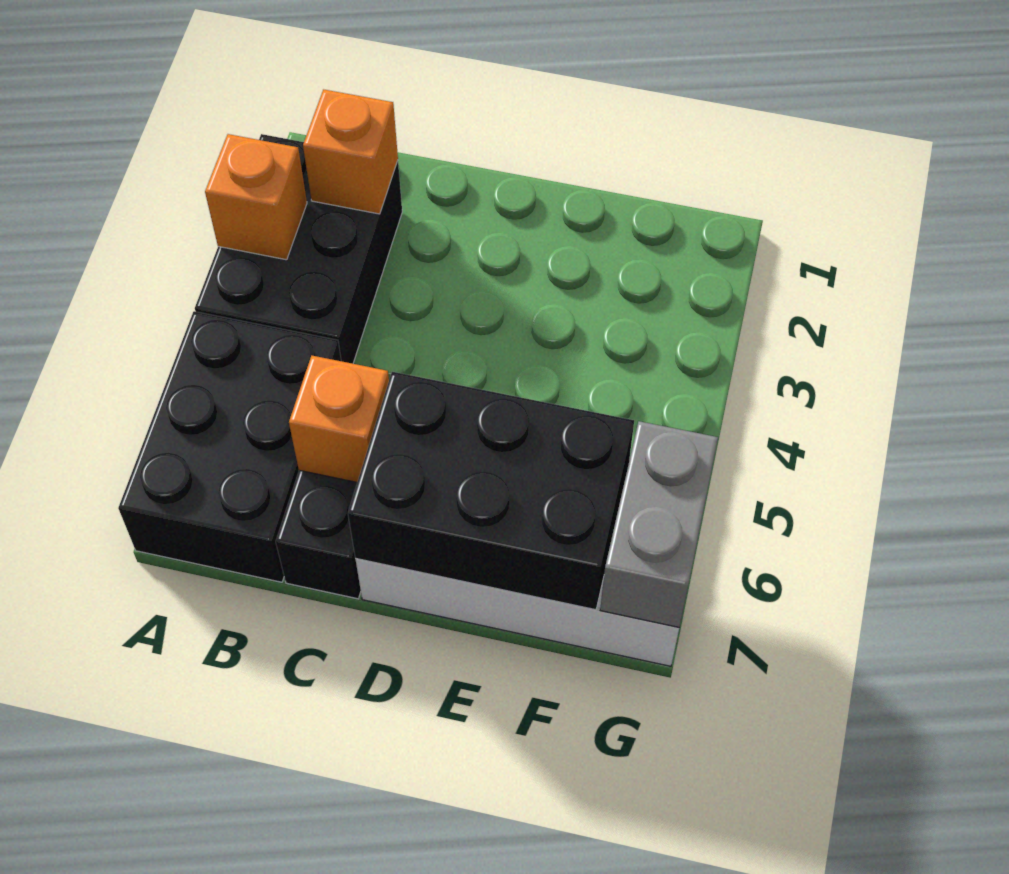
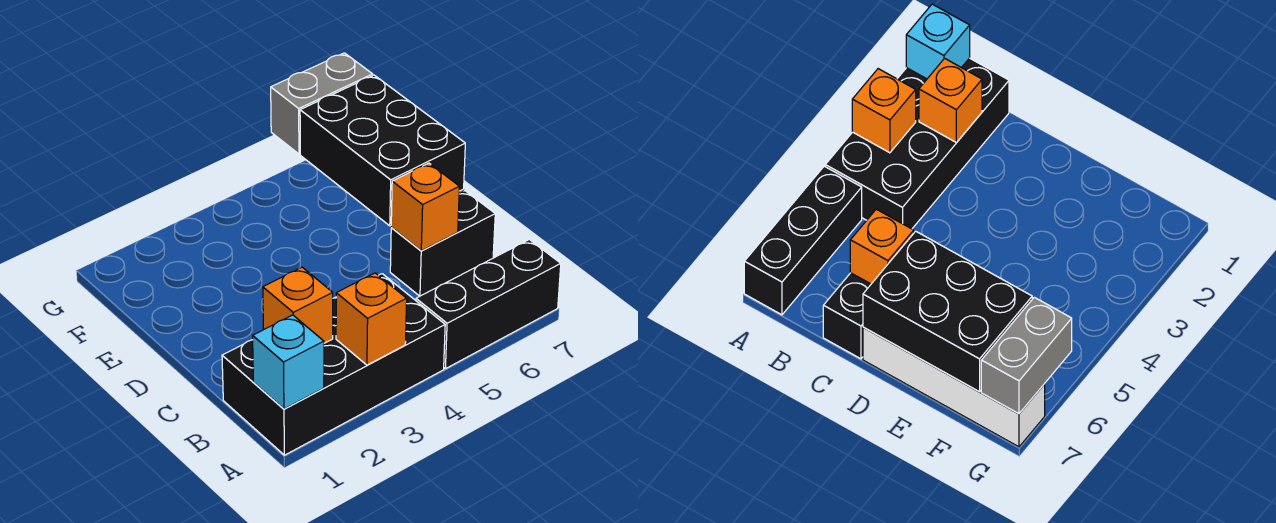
none -> cyan 1x1 brick [253,315,324,409]
black 2x3 brick [195,134,402,364] -> black 2x4 brick [222,274,445,455]
black 2x3 brick [118,311,341,582] -> black 1x3 brick [416,240,561,369]

